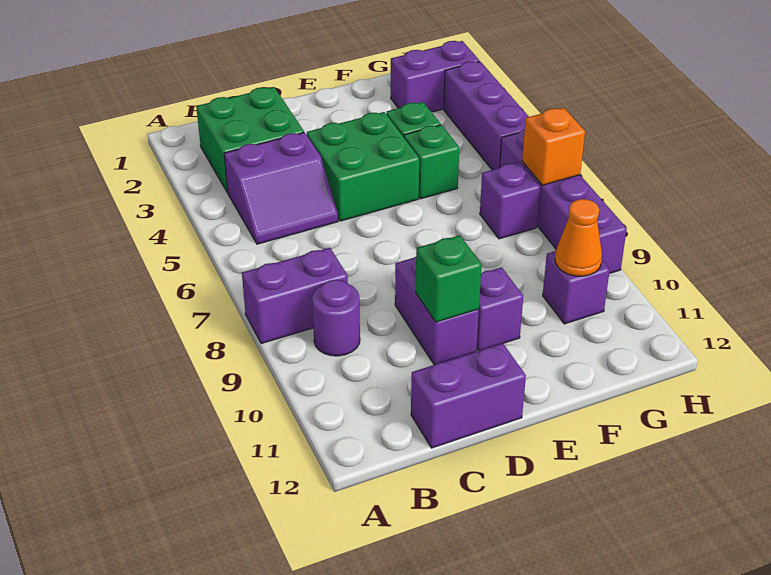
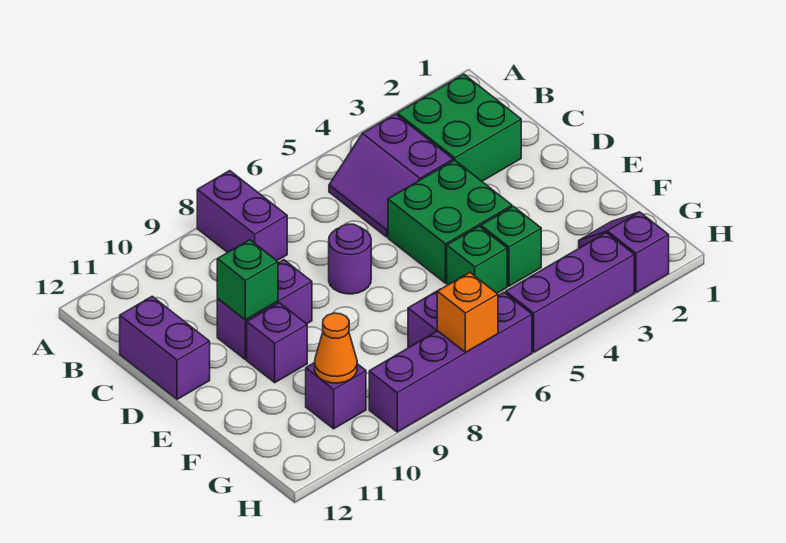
purple 1x1 round brick [312,280,360,356] -> purple 1x1 round brick moved to [329,224,371,294]
purple 1x2 brick [391,41,479,112] -> purple 1x2 slope [579,212,669,293]

